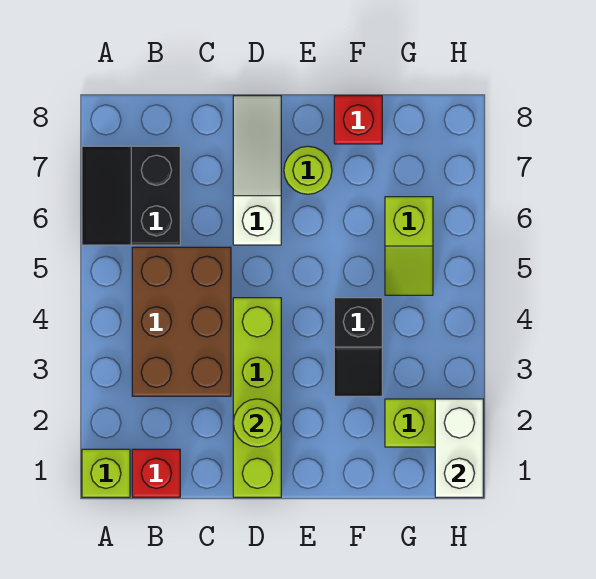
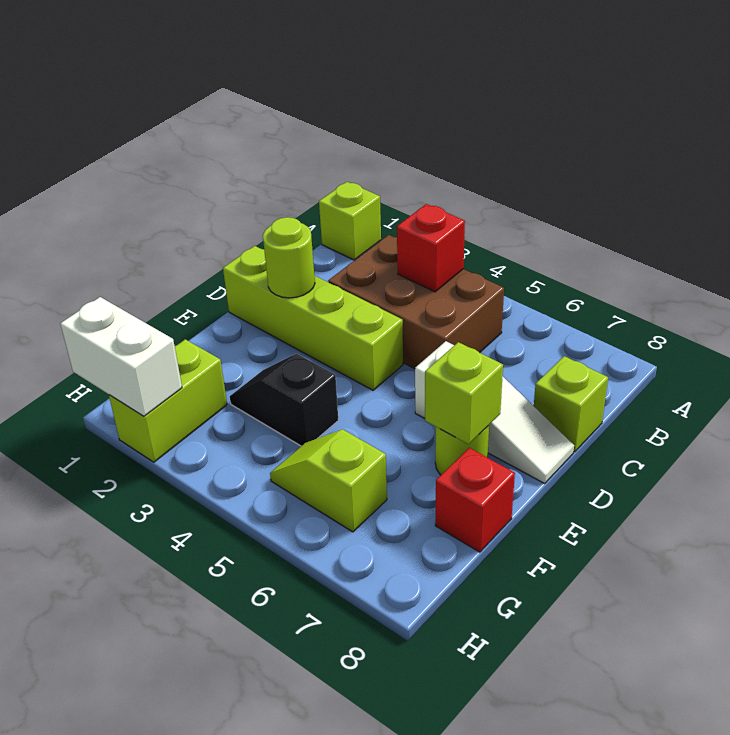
black 2x2 slope [82,146,180,245] -> none
red 1x1 brick [132,449,180,497] -> red 1x1 brick moved to [397,204,465,292]
none -> lime 1x1 brick [534,356,608,452]
none -> lime 1x1 brick [425,342,503,444]

